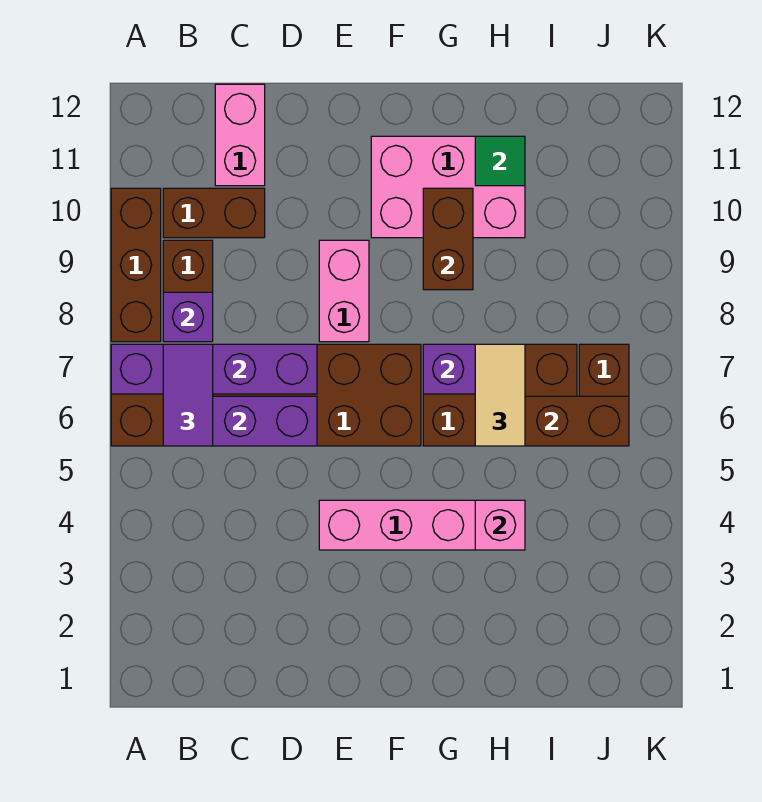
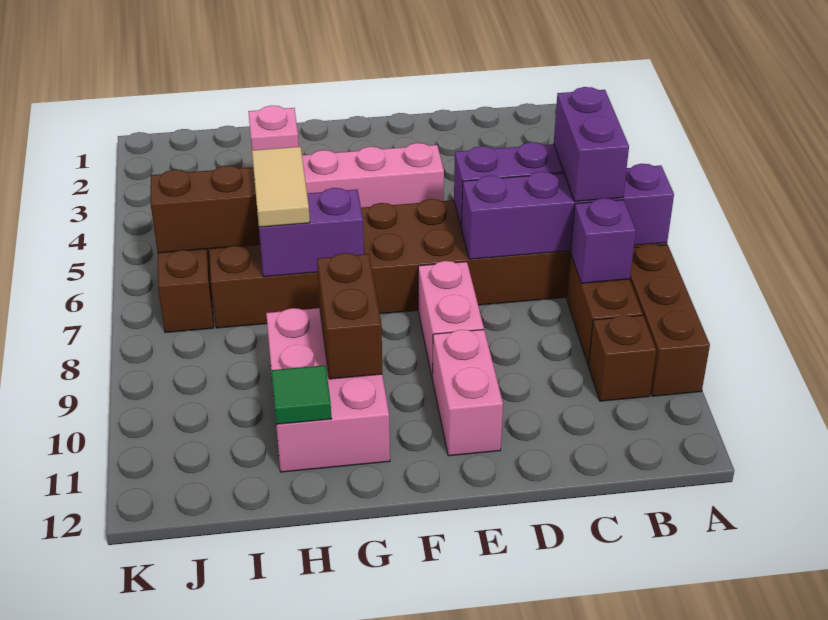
purple 1x2 tile [163,344,213,446] -> purple 1x2 brick [554,87,629,202]
brown 1x2 brick [163,188,265,238] -> brown 1x1 brick [588,315,656,401]
pink 1x2 brick [215,84,265,186] -> pink 1x2 brick moved to [433,330,503,456]
pink 2x3 brick [371,136,525,238] -> pink 2x3 brick turned to [266,308,390,472]

